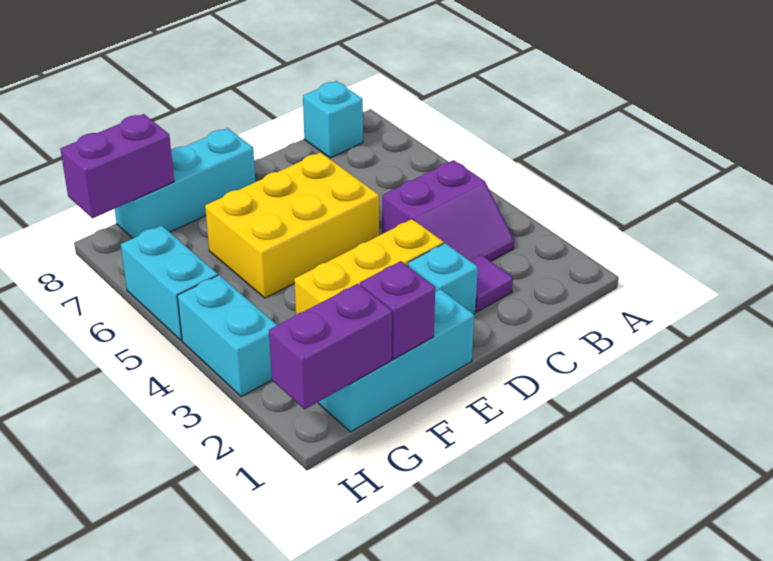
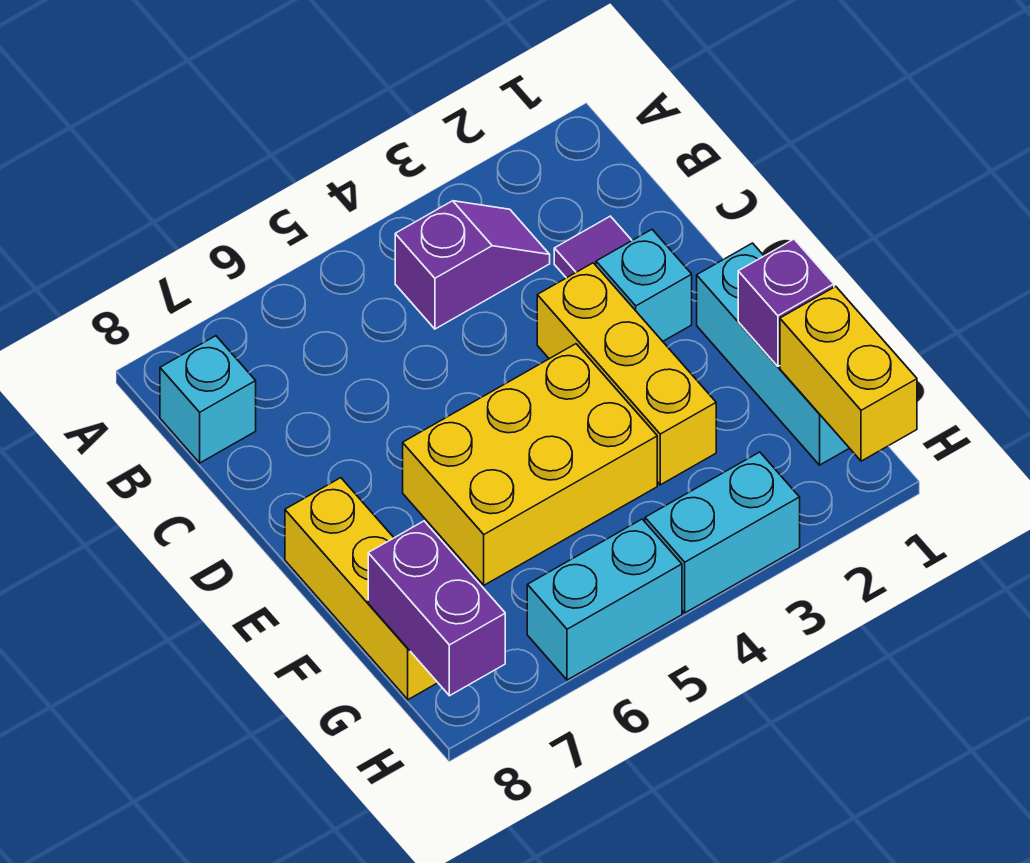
purple 2x2 slope [382,160,514,261] -> purple 1x2 slope [395,201,550,329]
yellow 2x3 brick [205,152,379,298] -> yellow 2x3 brick turned to [403,344,657,585]
cyan 1x3 brick [115,128,255,238] -> yellow 1x3 brick [285,478,438,700]
purple 1x2 brick [269,284,392,409] -> yellow 1x2 brick [780,286,917,461]

